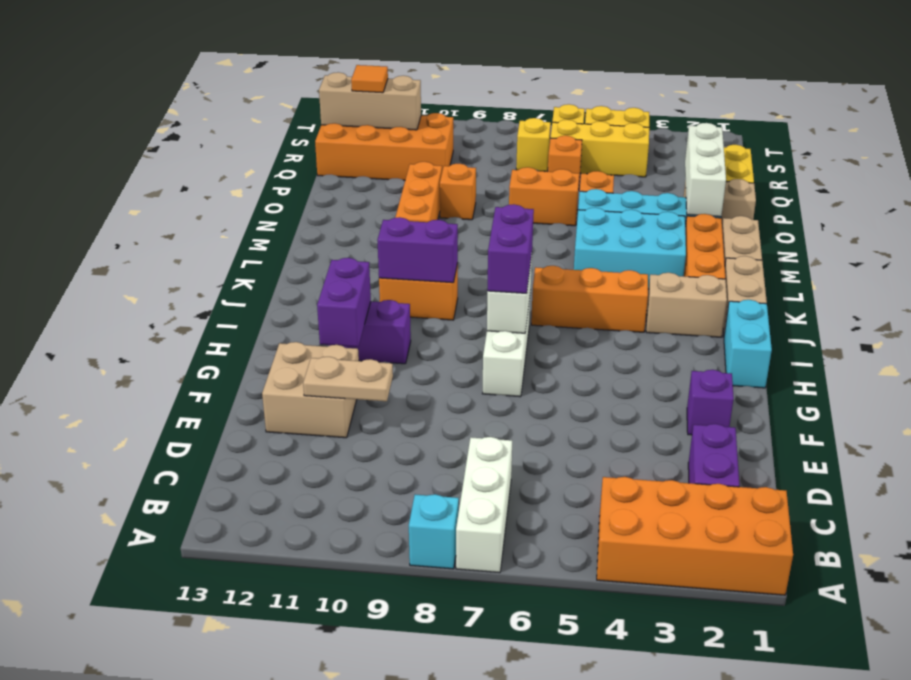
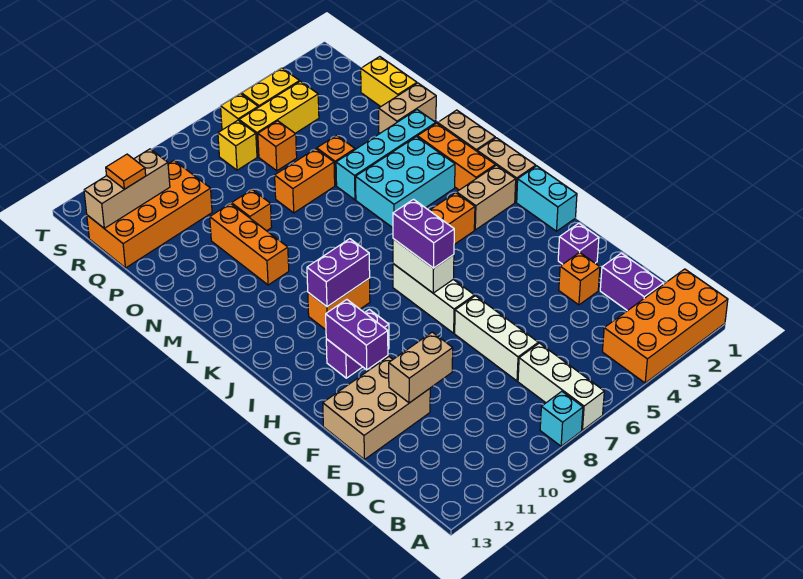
none -> orange 1x1 brick [559,253,600,305]
tan 1x2 plate [303,357,393,401] -> tan 1x2 brick [389,332,453,403]
tan 2x2 brick [262,342,359,438] -> tan 2x3 brick [323,357,430,459]
white 1x3 brick [685,123,726,217] -> white 1x3 brick moved to [455,296,538,381]

